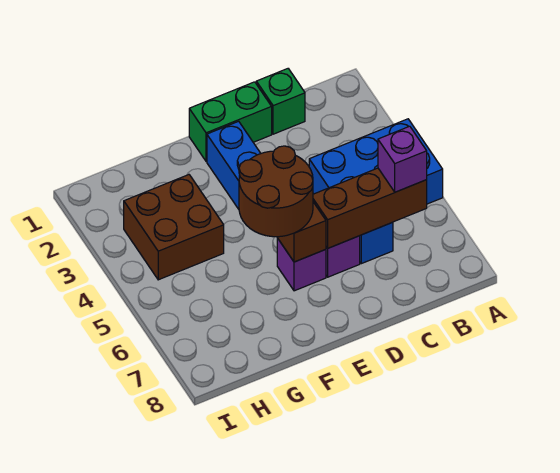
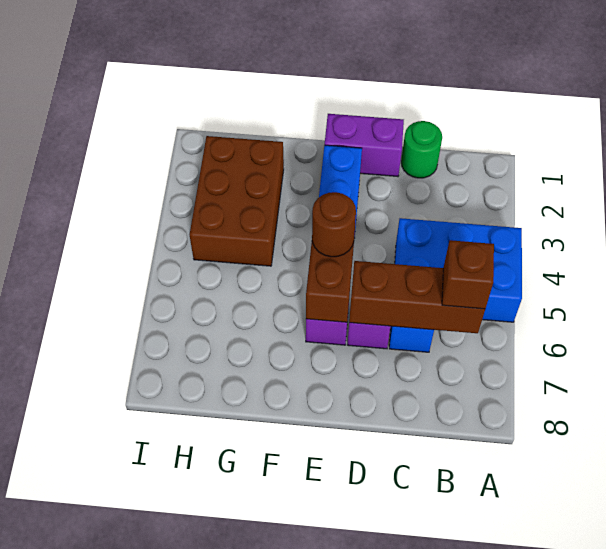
purple 1x1 brick [378,126,427,192] -> brown 1x1 brick [442,240,494,309]
green 1x1 brick [256,69,305,134] -> green 1x1 round brick [401,121,442,178]
green 1x2 brick [189,82,272,161] -> purple 1x2 brick [325,114,404,176]
brown 2x2 round brick [239,146,313,237] -> brown 1x1 round brick [312,192,356,257]
brown 2x2 brick [124,175,224,280] -> brown 2x3 brick [190,136,284,266]

